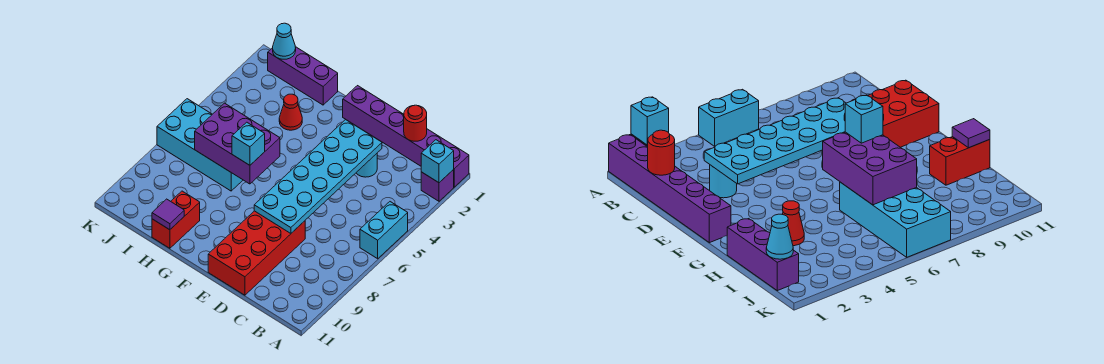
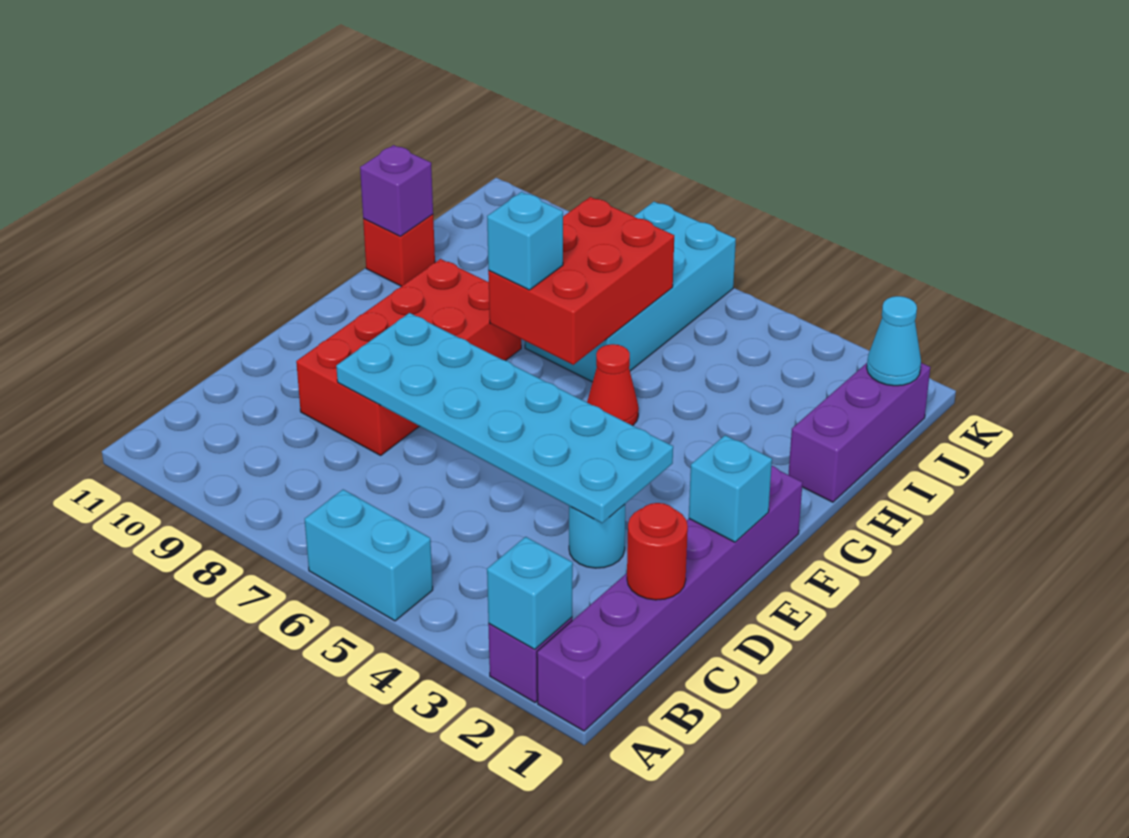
red 2x4 brick [208,211,305,295] -> red 2x4 brick turned to [296,259,521,455]
none -> cyan 1x1 brick [689,435,772,542]
purple 2x3 brick [195,103,280,184] -> red 2x3 brick [488,197,674,365]
red 1x1 cone [279,94,302,130] -> red 1x1 cone moved to [587,344,639,426]
red 1x2 brick [152,191,200,248] -> red 1x1 brick [363,214,435,286]
purple 1x1 tile [152,199,184,230] -> purple 1x1 brick [360,145,433,236]

